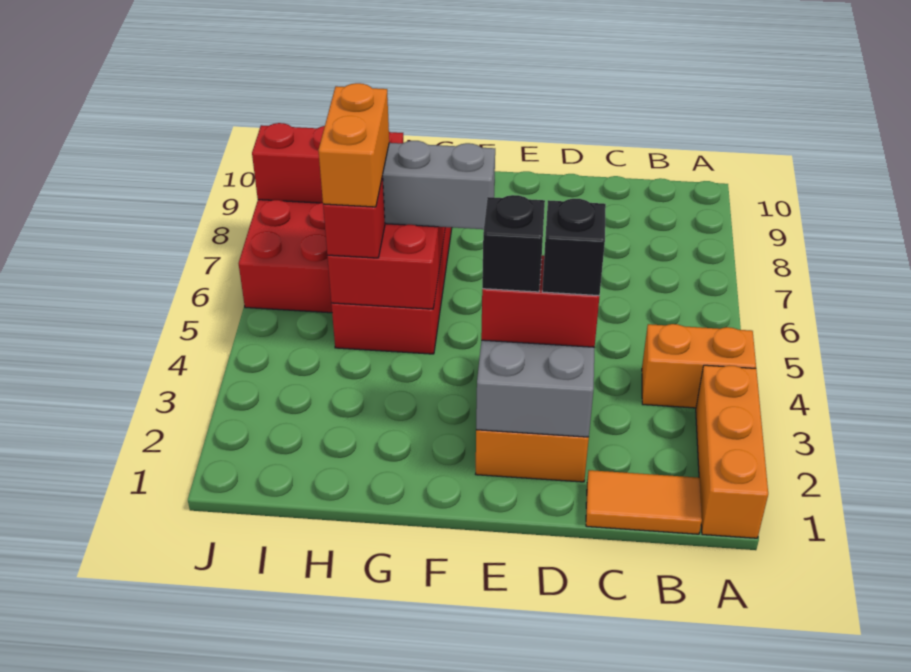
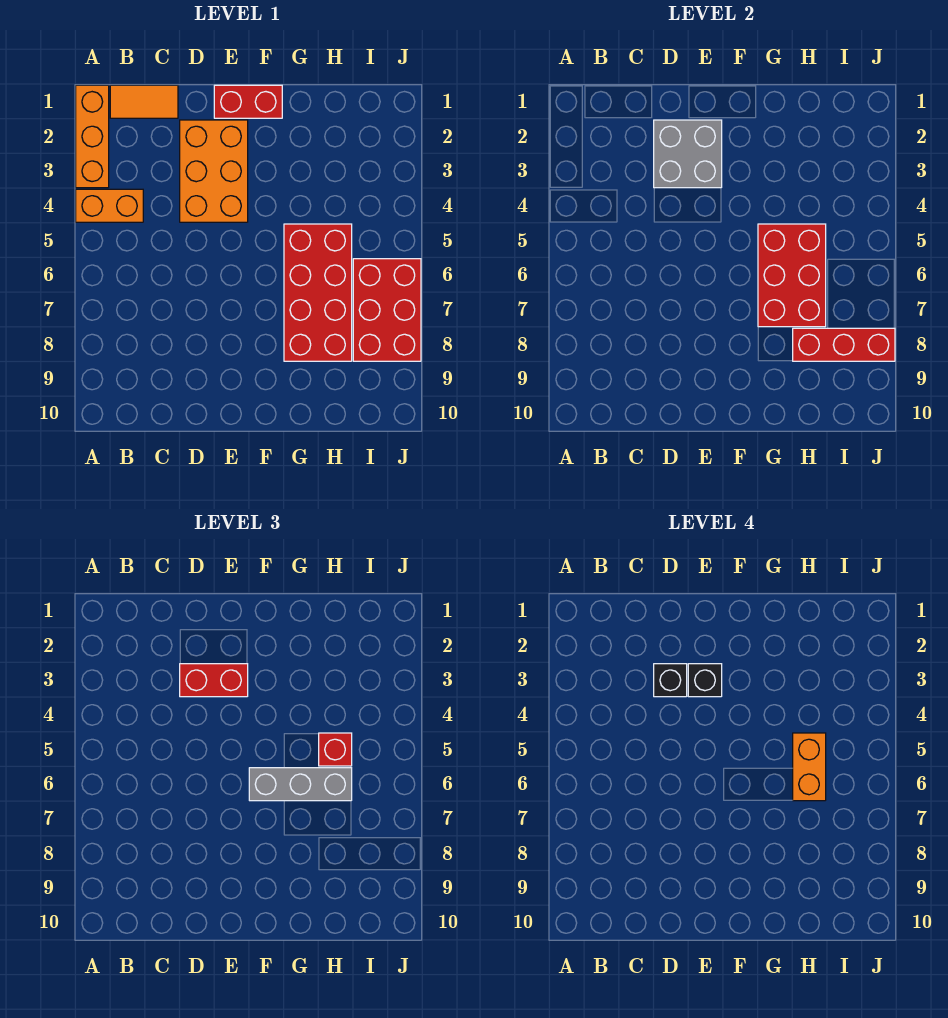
none -> red 1x2 brick [214,85,282,118]

